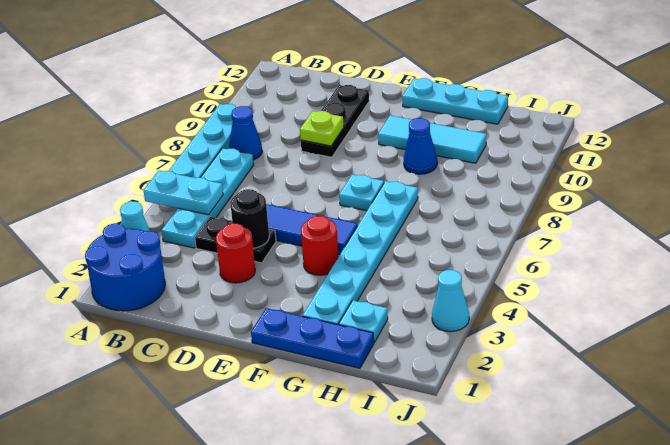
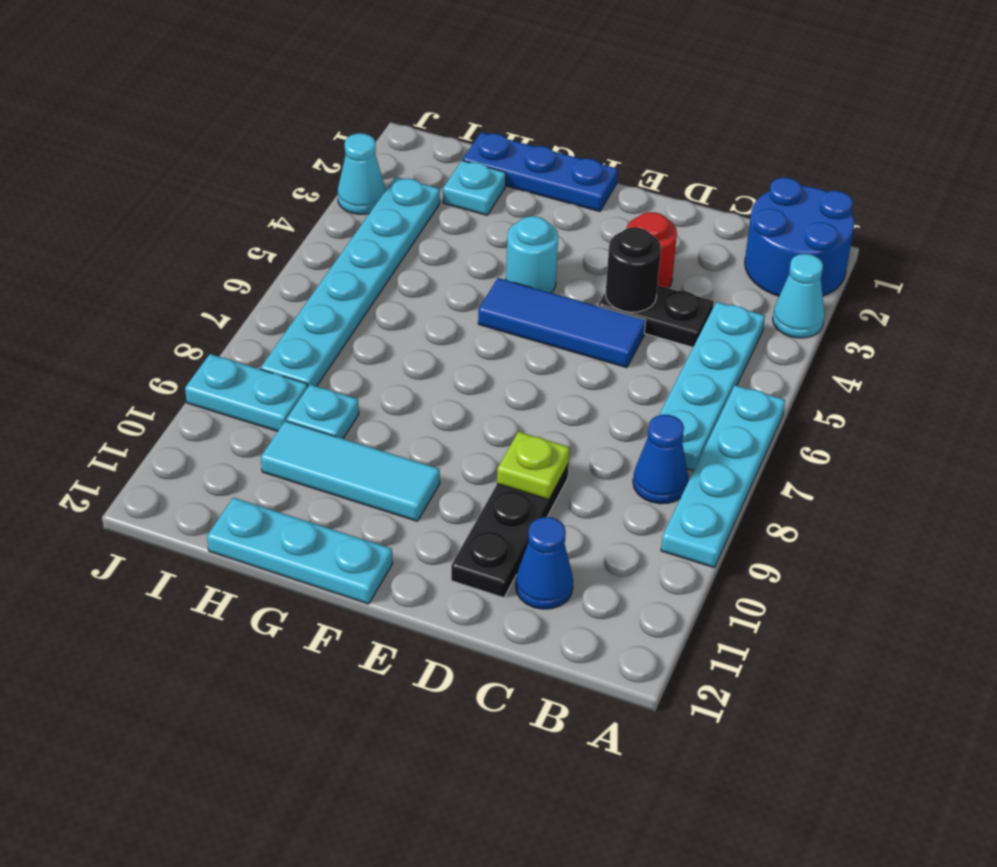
cyan 1x2 plate [143,171,223,215] -> cyan 1x2 plate moved to [185,354,308,431]
red 1x1 round brick [301,216,339,275] -> cyan 1x1 round brick [506,216,558,293]
cyan 1x1 plate [339,174,384,211] -> cyan 1x1 plate moved to [286,385,359,439]
cyan 1x6 plate [303,181,418,325] -> cyan 1x6 plate moved to [261,177,440,387]
blue 1x1 cone [404,118,437,174] -> blue 1x1 cone moved to [516,517,573,609]

